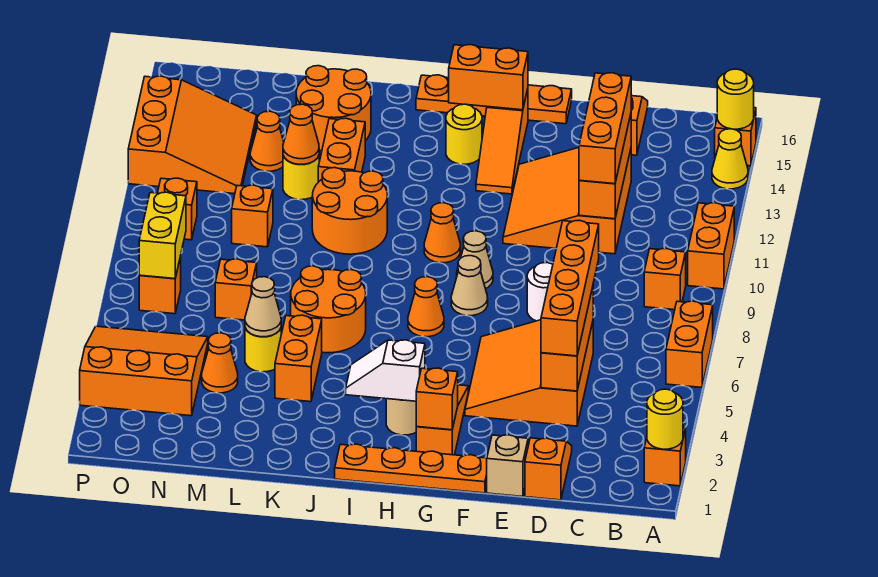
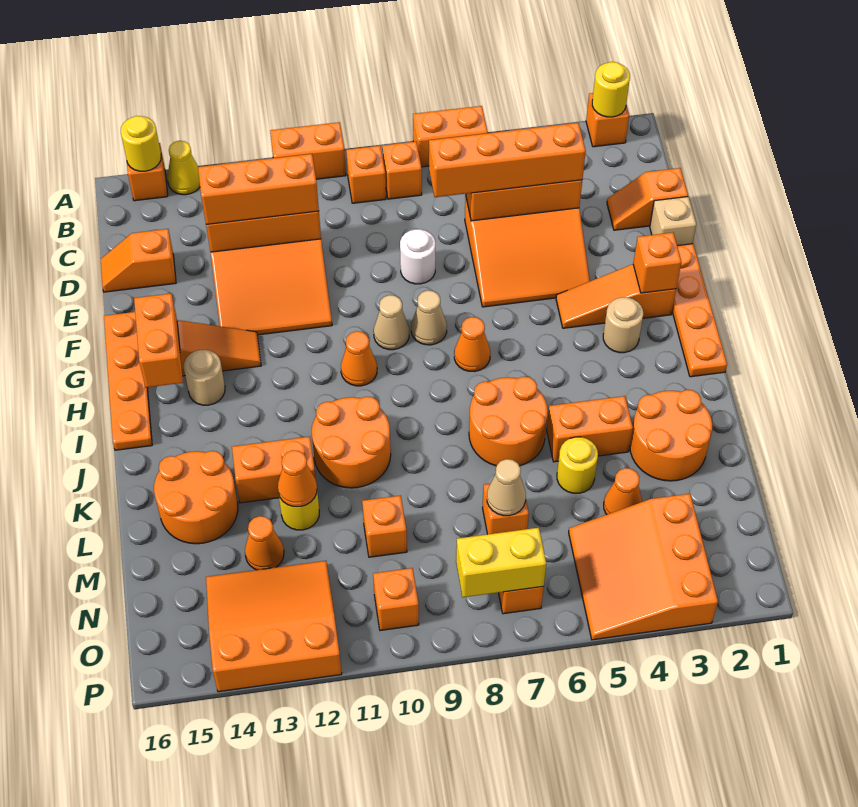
none -> orange 1x1 brick [382,142,422,199]
white 1x2 slope [346,340,425,401] -> none
yellow 1x1 round brick [446,104,482,164] -> tan 1x1 round brick [184,350,225,405]
none -> orange 2x2 round brick [630,390,712,481]
tan 1x1 cone [245,277,281,337] -> tan 1x1 cone moved to [487,459,526,516]

